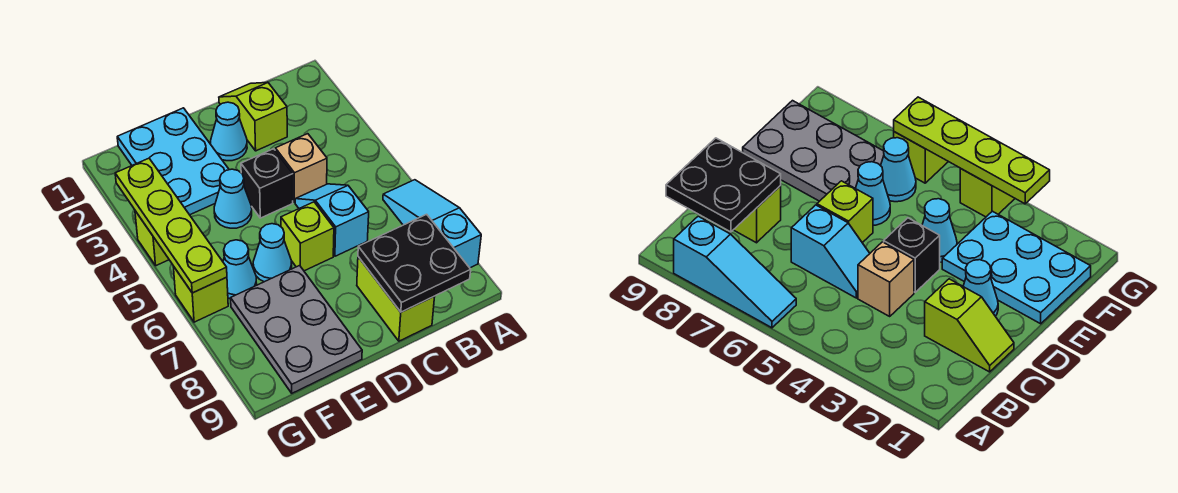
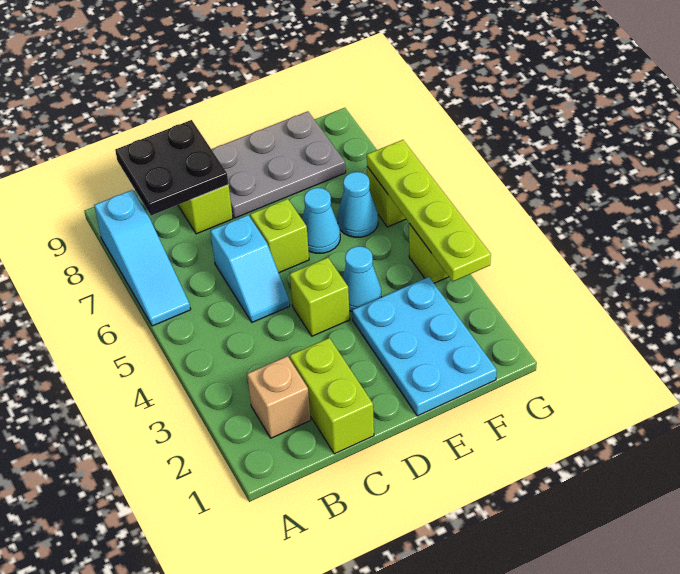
lime 1x2 slope [219,82,287,151] -> lime 1x2 brick [290,338,374,454]
tan 1x1 brick [275,134,327,203] -> tan 1x1 brick moved to [247,356,311,438]
cyan 1x1 cone [211,102,247,161] -> none
black 1x1 brick [241,149,293,218] -> lime 1x1 brick [290,258,350,336]
grey 2x3 plate [231,266,362,393] -> grey 2x3 plate turned to [211,111,346,218]

